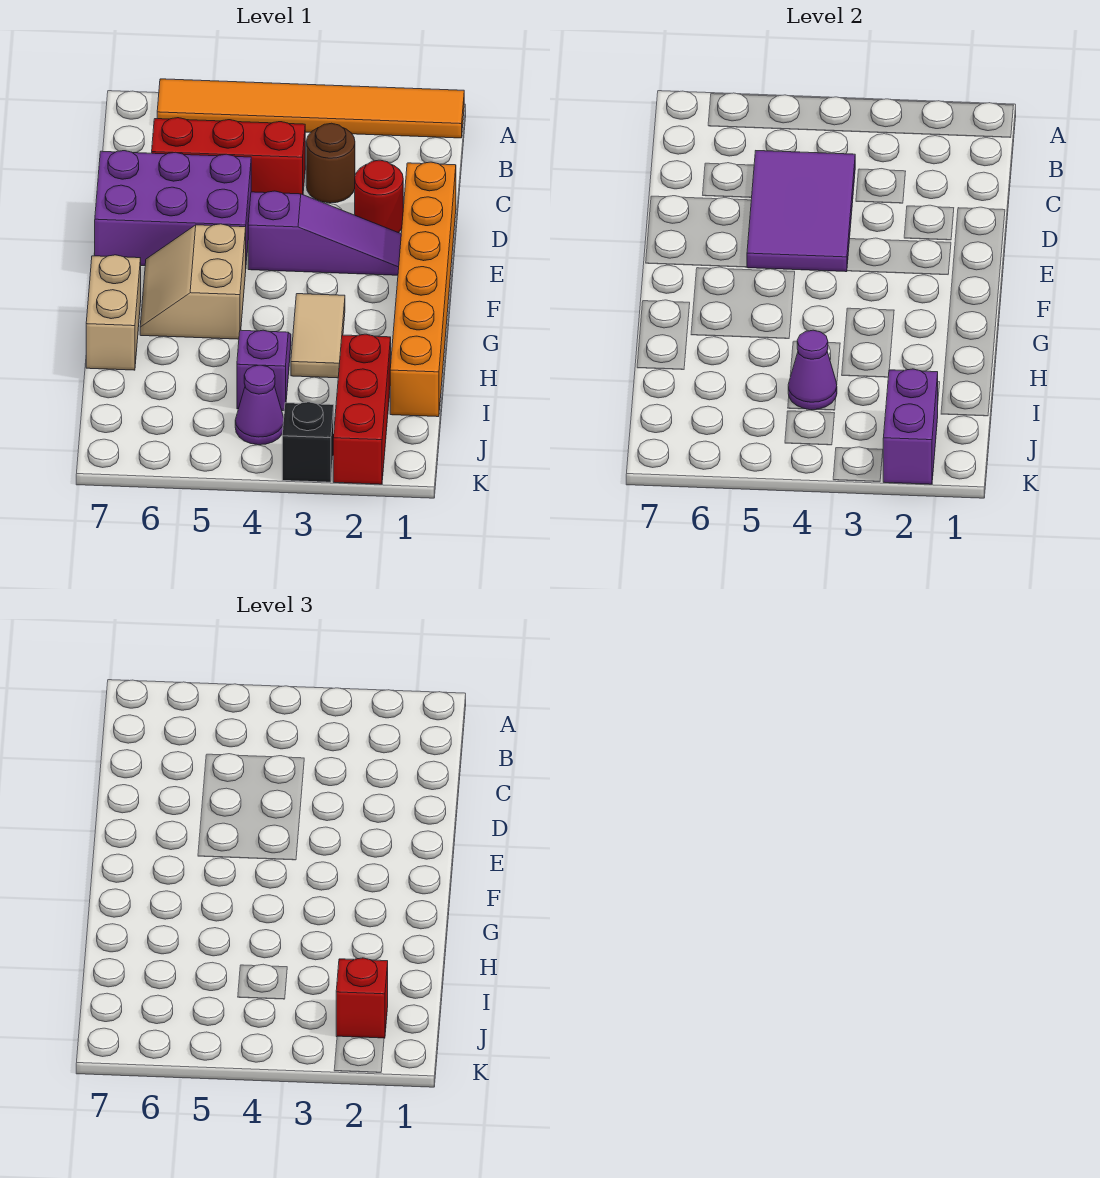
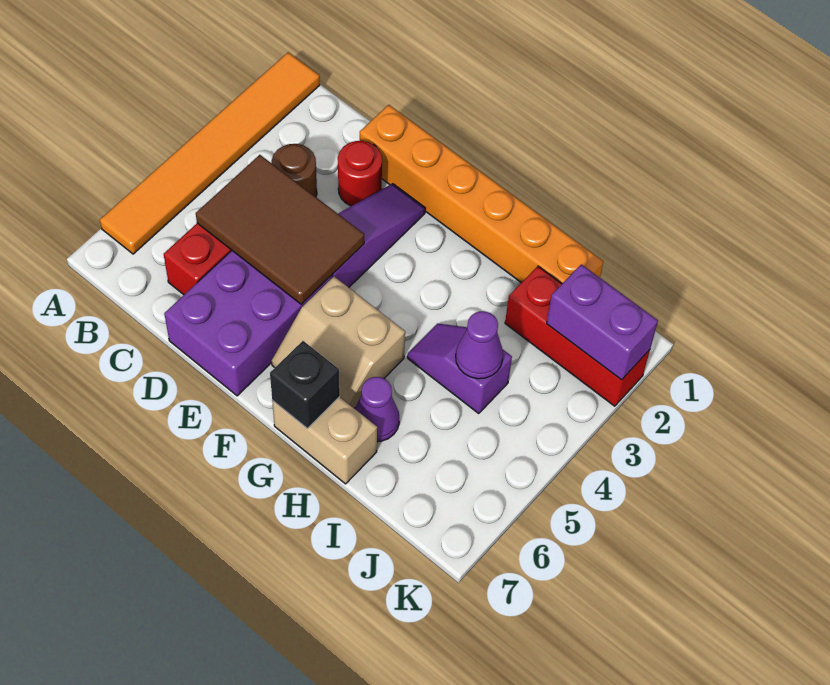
purple 2x3 tile [747,151,855,272] -> brown 2x3 tile [196,155,364,304]
tan 1x2 tile [291,294,345,378] -> none
red 1x1 brick [336,958,388,1038] -> none
purple 1x1 cone [235,365,284,445] -> purple 1x1 cone moved to [355,377,399,442]
black 1x1 brick [282,402,334,482] -> black 1x1 brick moved to [270,341,340,428]

